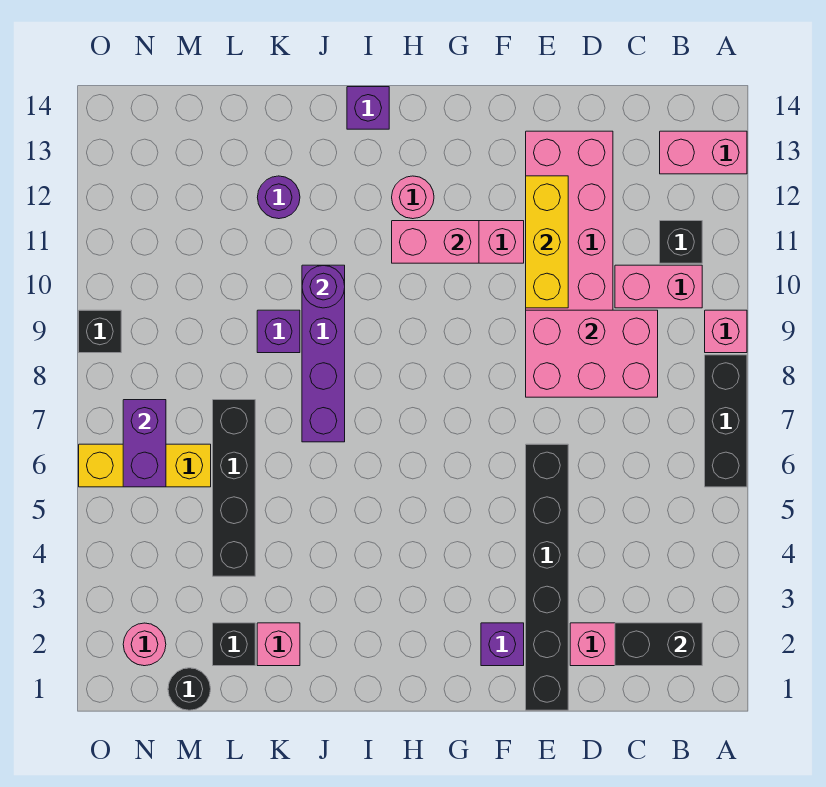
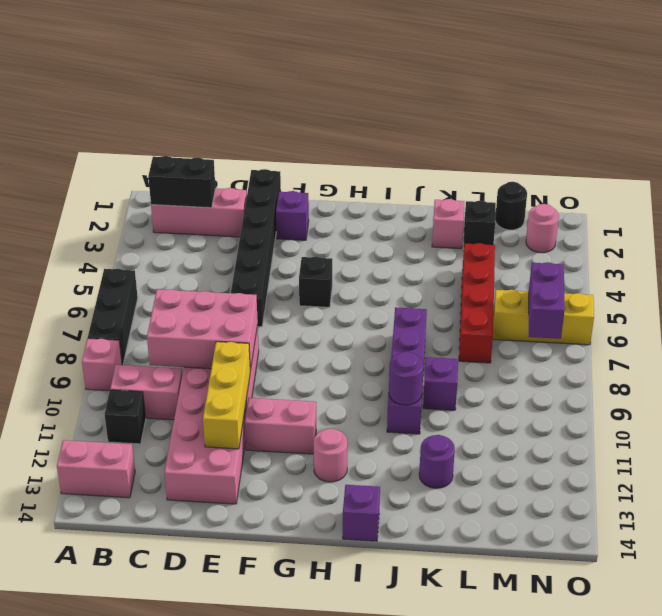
pink 1x2 brick [392,221,479,263] -> none
black 1x4 brick [213,400,255,576] -> red 1x4 brick [459,243,495,363]
black 1x1 brick [79,310,121,353] -> black 1x1 brick moved to [299,257,332,307]

